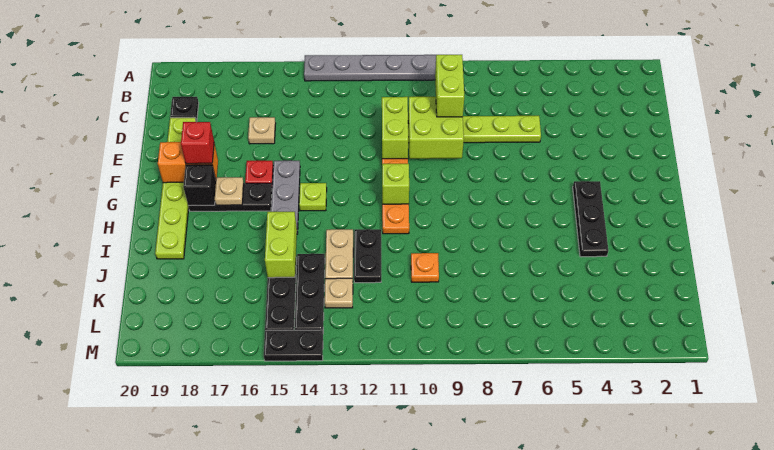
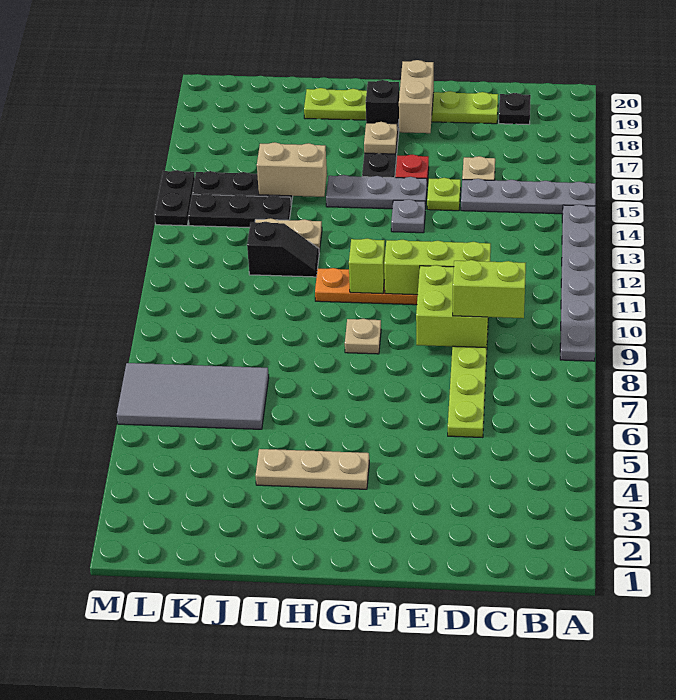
none -> grey 1x4 plate [461,179,596,214]
lime 1x2 brick [382,97,408,159] -> lime 1x3 brick [384,240,491,295]
none -> grey 1x1 plate [391,199,425,233]
orange 1x2 brick [158,142,218,183] -> tan 1x2 brick [399,60,434,133]
red 1x1 brick [181,122,214,164] -> none
black 1x3 plate [573,181,608,257] -> tan 1x3 plate [256,449,369,489]
lime 1x1 plate [299,183,327,211] -> lime 1x1 plate moved to [427,178,461,211]
black 1x2 plate [354,229,381,283] -> black 1x2 slope [247,222,319,277]
lime 1x2 brick [265,212,297,278] -> tan 1x2 brick [257,142,327,197]
none -> grey 2x4 tile [117,363,269,429]
orange 1x1 plate [411,253,439,282] -> none
tan 1x1 plate [325,278,353,308] -> tan 1x1 plate moved to [345,319,381,354]

